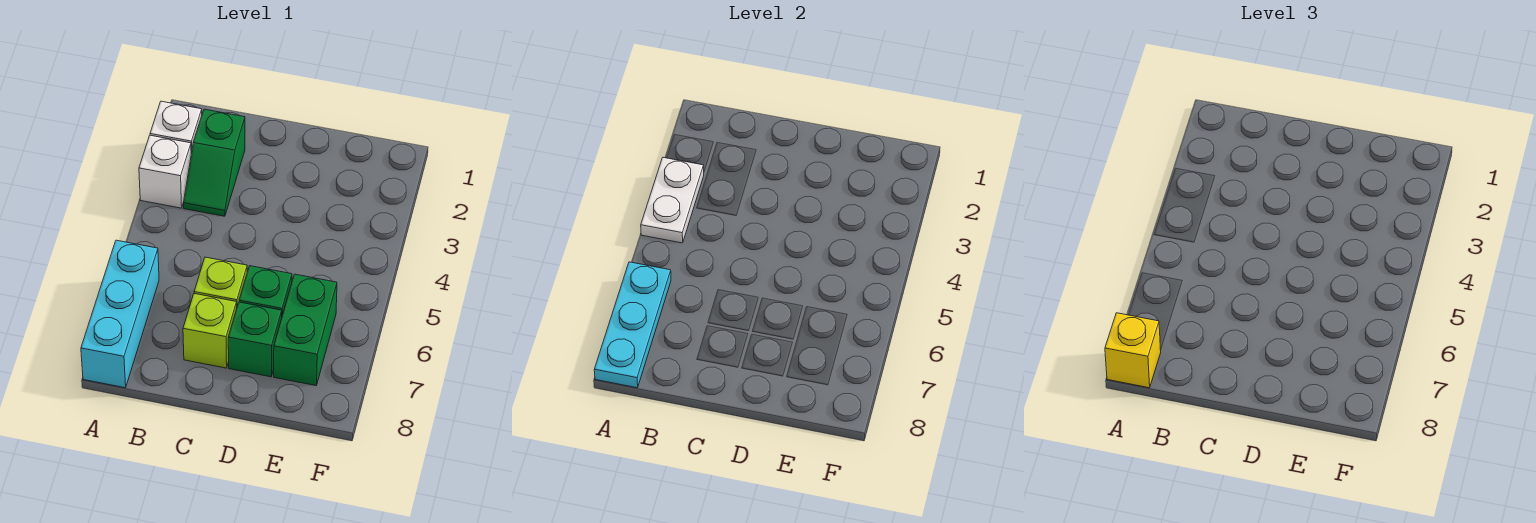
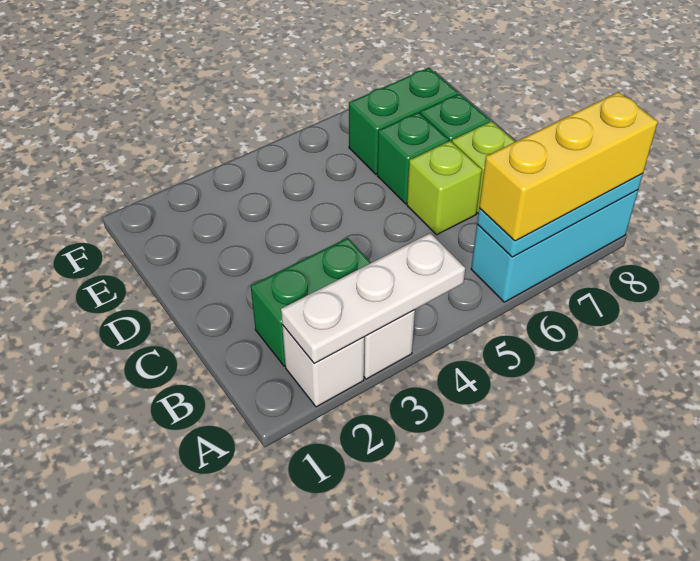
white 1x2 plate [641,157,704,243] -> white 1x3 plate [281,233,465,364]
yellow 1x1 brick [1105,313,1161,388] -> yellow 1x3 brick [479,92,658,241]
green 1x2 slope [184,109,245,216] -> green 1x2 brick [251,238,371,366]

